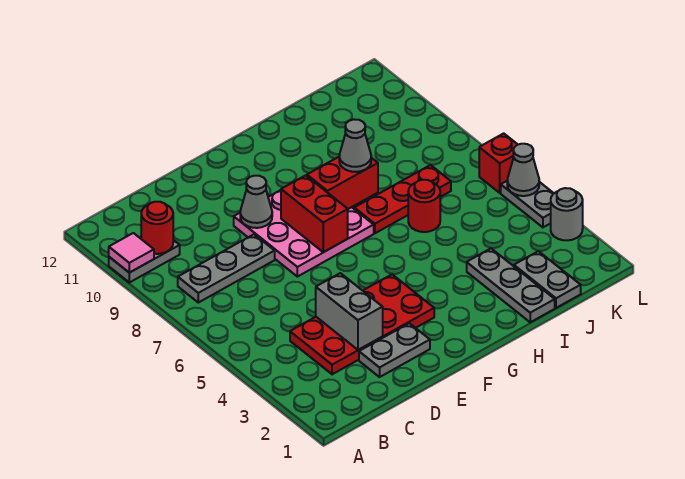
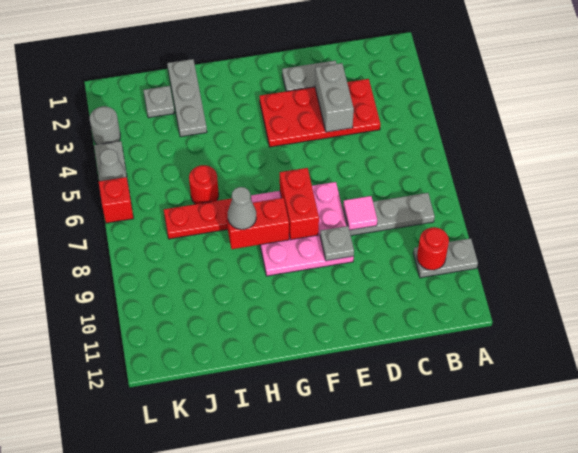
pink 1x1 tile [109,233,154,273] -> pink 1x1 tile moved to [343,196,377,230]
grey 1x1 cone [240,176,272,228] -> grey 1x1 plate [320,226,354,261]
grey 1x2 plate [514,251,581,308] -> grey 1x1 plate [143,86,174,118]

